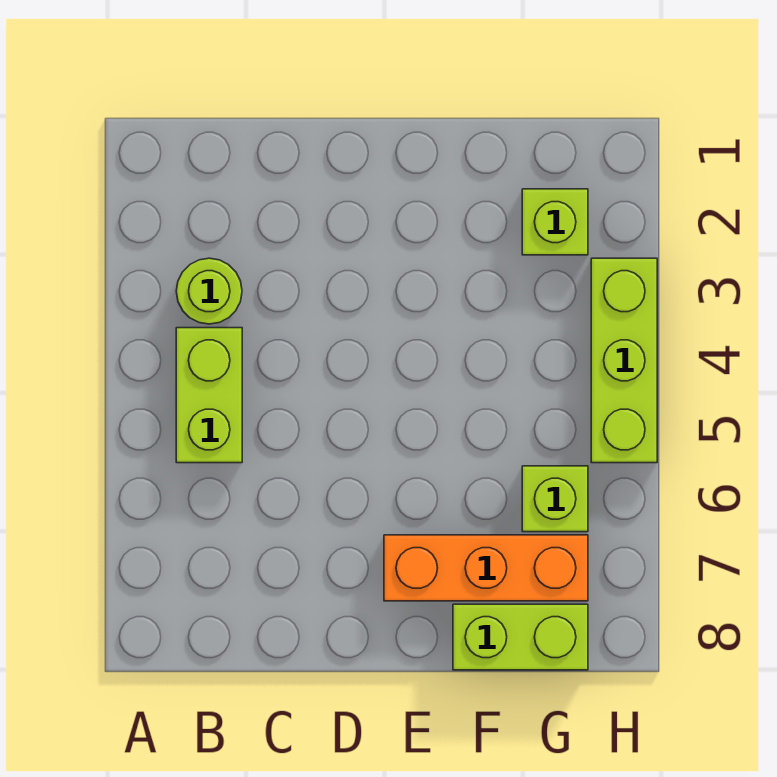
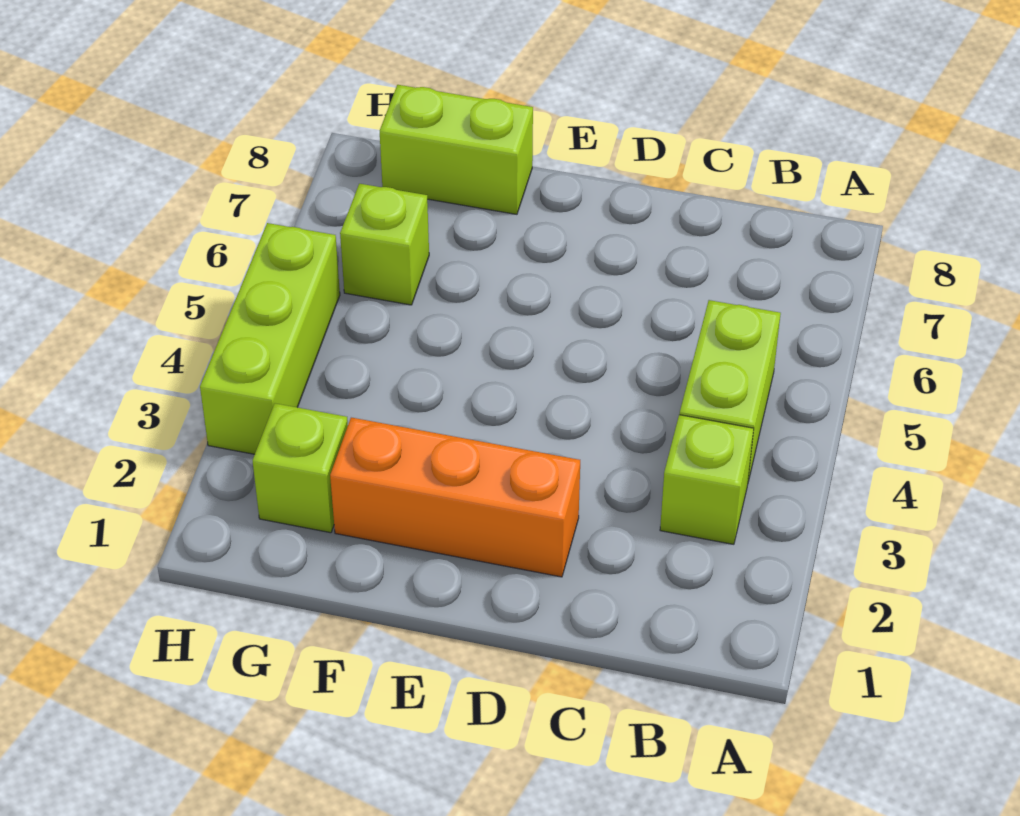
lime 1x1 round brick [176,258,242,324] -> lime 1x1 brick [660,415,754,544]
orange 1x3 brick [384,535,588,601] -> orange 1x3 brick moved to [330,418,580,577]

